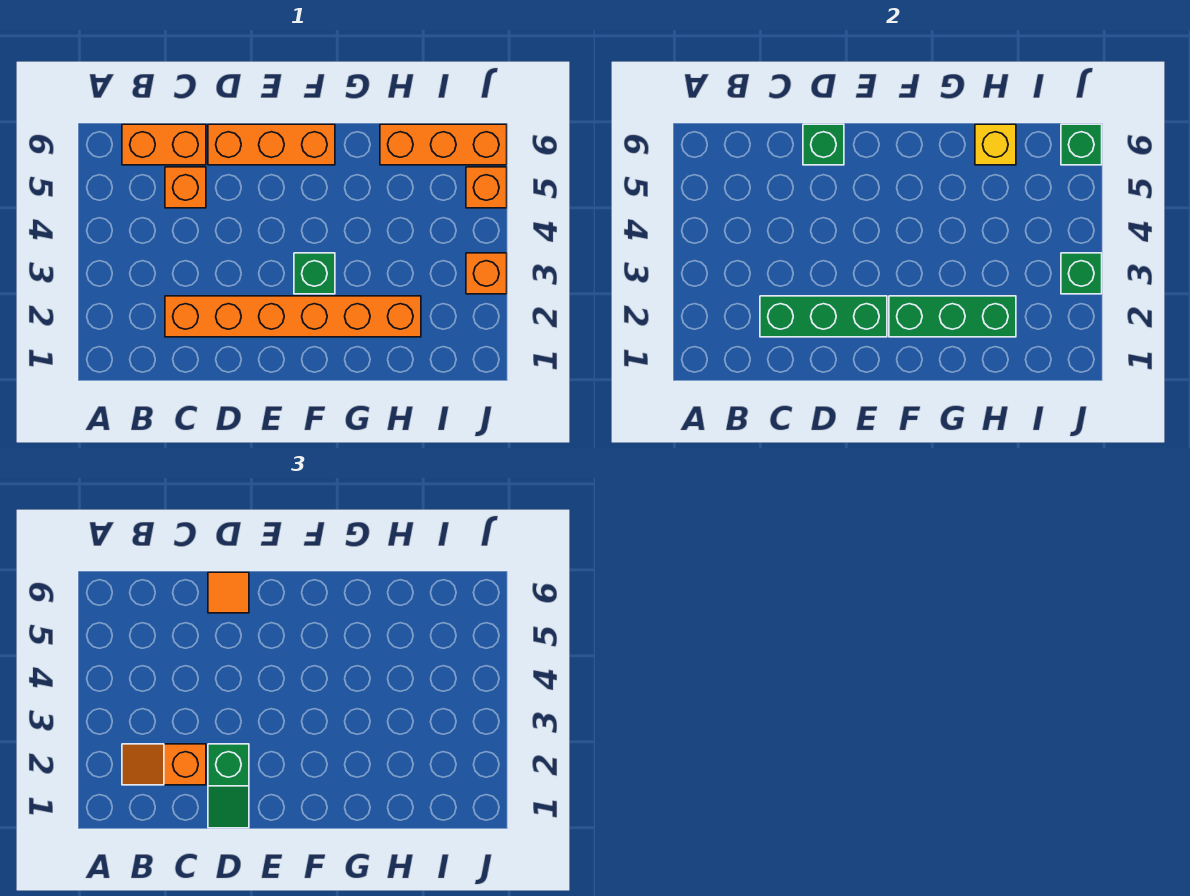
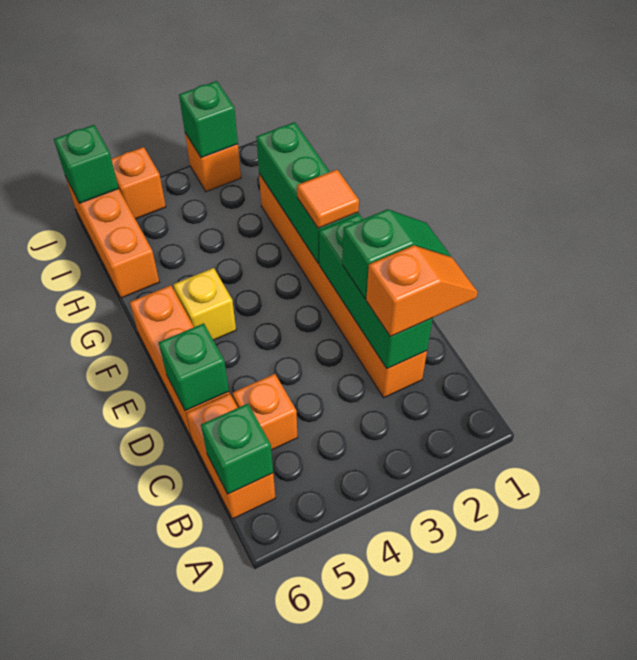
orange 1x2 slope [122,744,206,785] -> orange 1x2 slope turned to [366,245,478,337]
orange 1x1 tile [208,572,249,613] -> orange 1x1 tile moved to [297,170,359,229]
green 1x1 brick [294,253,335,294] -> green 1x1 brick moved to [201,404,273,494]
yellow 1x1 brick [975,124,1016,165] -> yellow 1x1 brick moved to [173,268,236,340]

